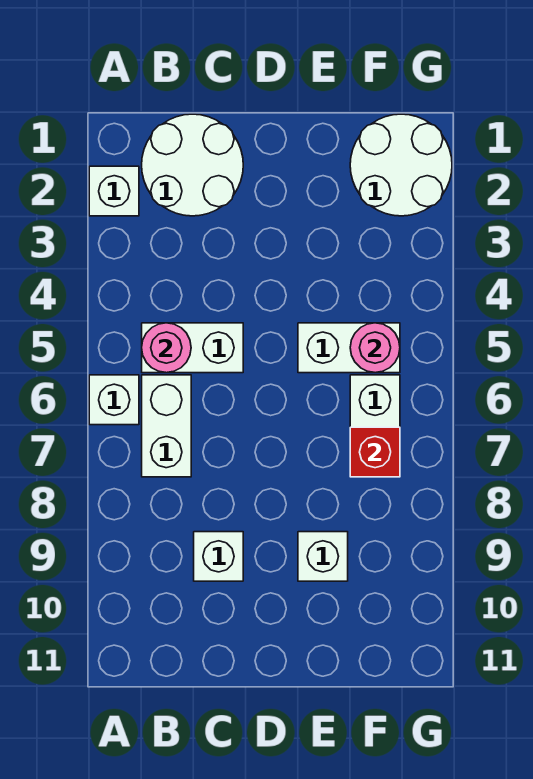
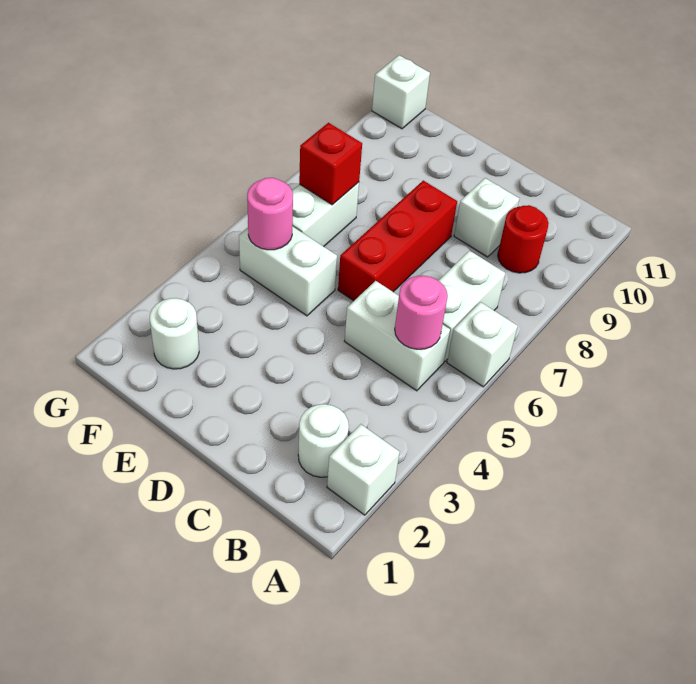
white 2x2 round brick [142,114,243,216] -> white 1x1 round brick [298,404,349,477]
none -> red 1x1 round brick [498,205,549,273]
none -> red 1x3 brick [338,181,457,301]
white 1x1 brick [298,532,348,581] -> white 1x1 brick moved to [372,55,430,129]
white 2x2 round brick [350,114,452,216] -> white 1x1 round brick [150,298,199,369]

